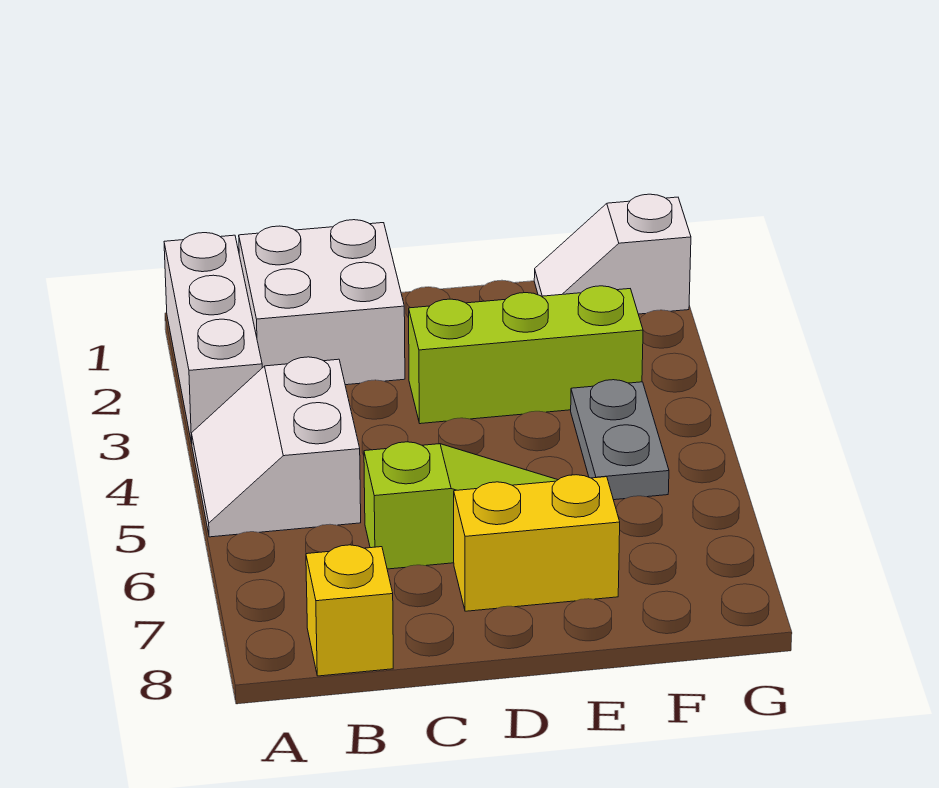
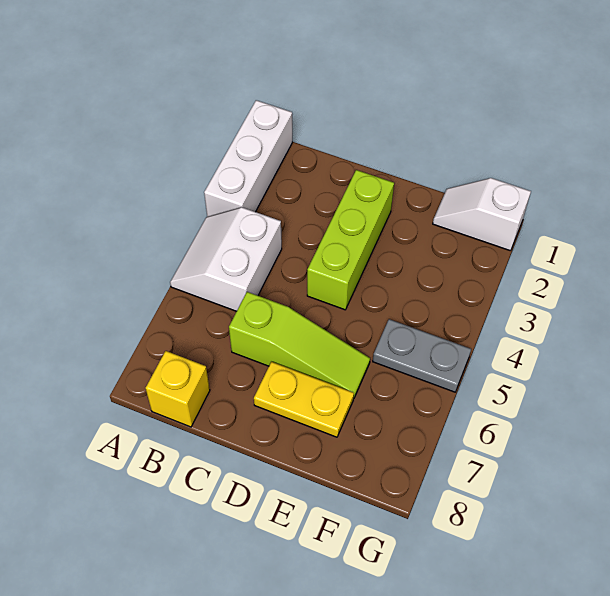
white 2x2 brick [239,220,405,385] -> none
lime 1x3 brick [409,286,643,424] -> lime 1x3 brick turned to [307,170,394,310]
yellow 1x2 brick [454,475,620,611] -> yellow 1x2 plate [254,362,354,437]
grey 1x2 plate [571,380,669,500] -> grey 1x2 plate turned to [373,319,471,392]

